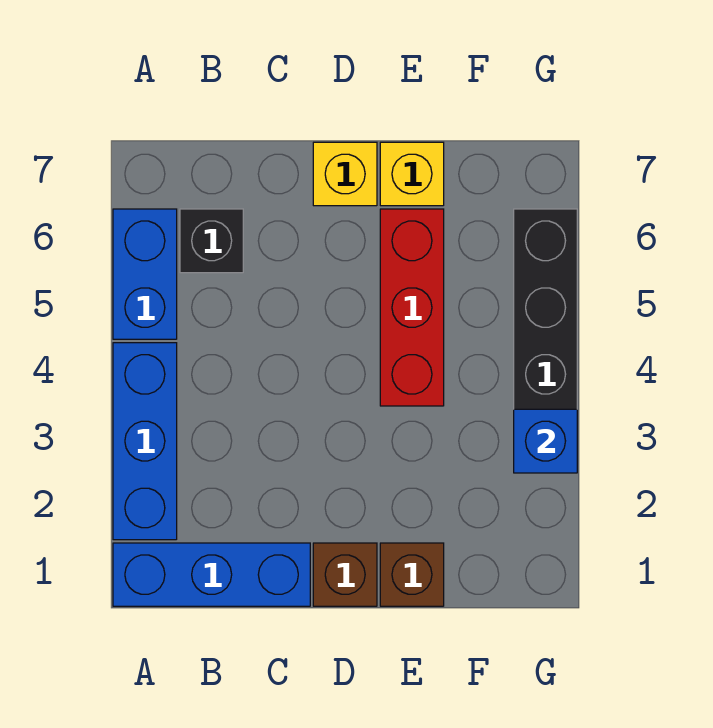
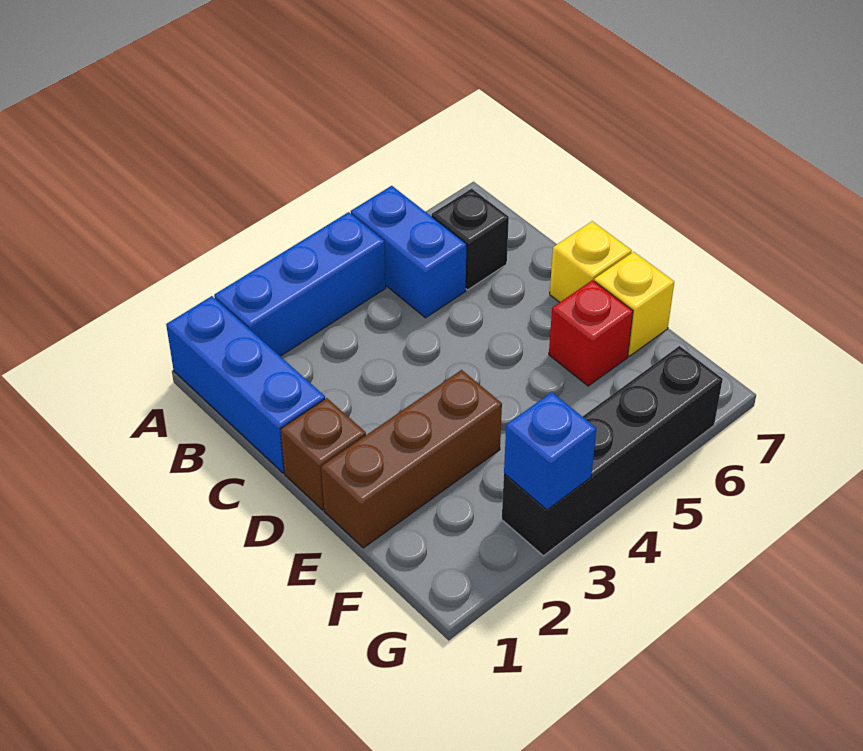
blue 1x2 brick [113,209,177,339] -> blue 1x2 brick turned to [351,186,467,318]
brown 1x1 brick [380,543,444,606] -> brown 1x3 brick [321,370,502,548]
red 1x3 brick [380,209,444,406] -> red 1x1 brick [549,280,633,386]

